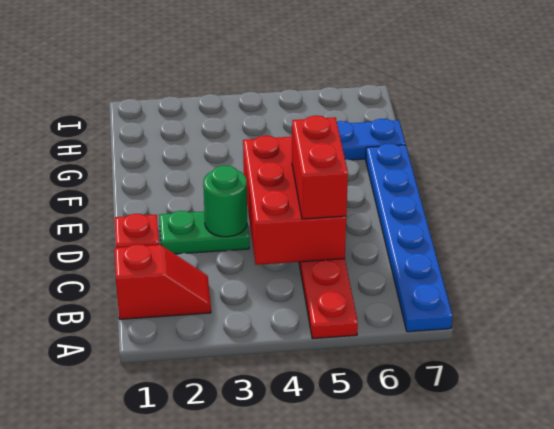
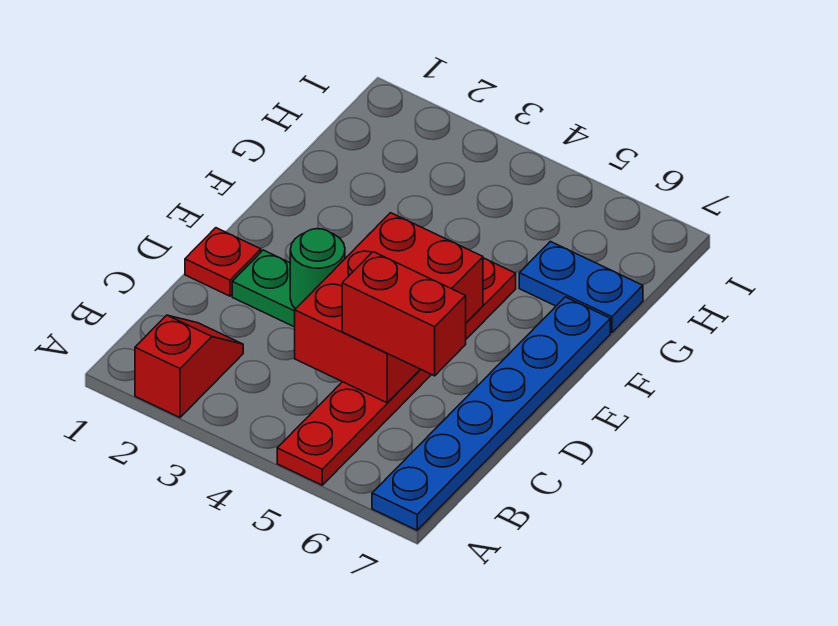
red 1x2 slope [115,244,211,319] -> red 1x2 slope turned to [135,315,243,418]
red 1x2 brick [292,115,348,219] -> red 1x2 brick turned to [342,252,466,376]

